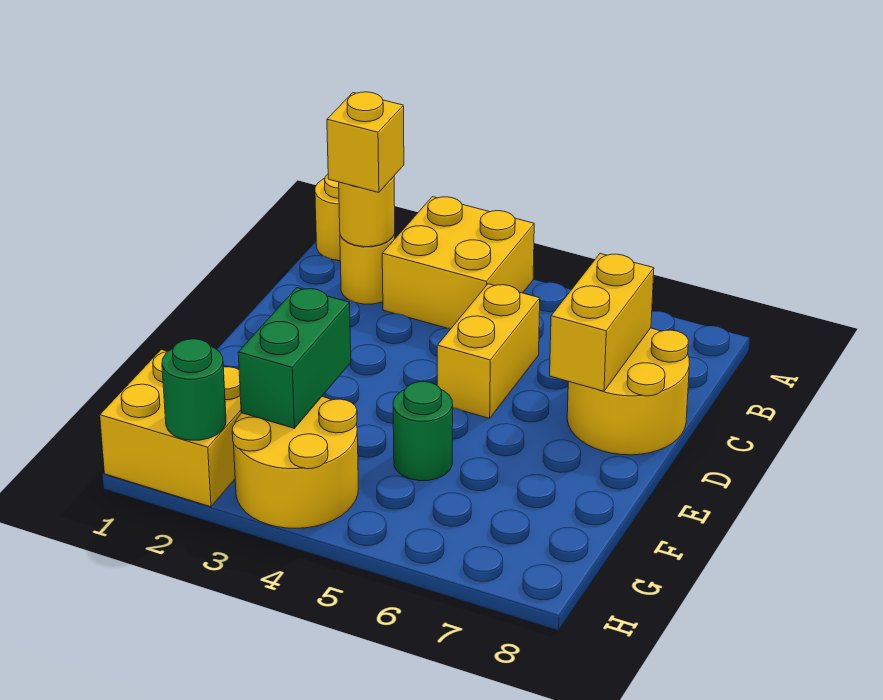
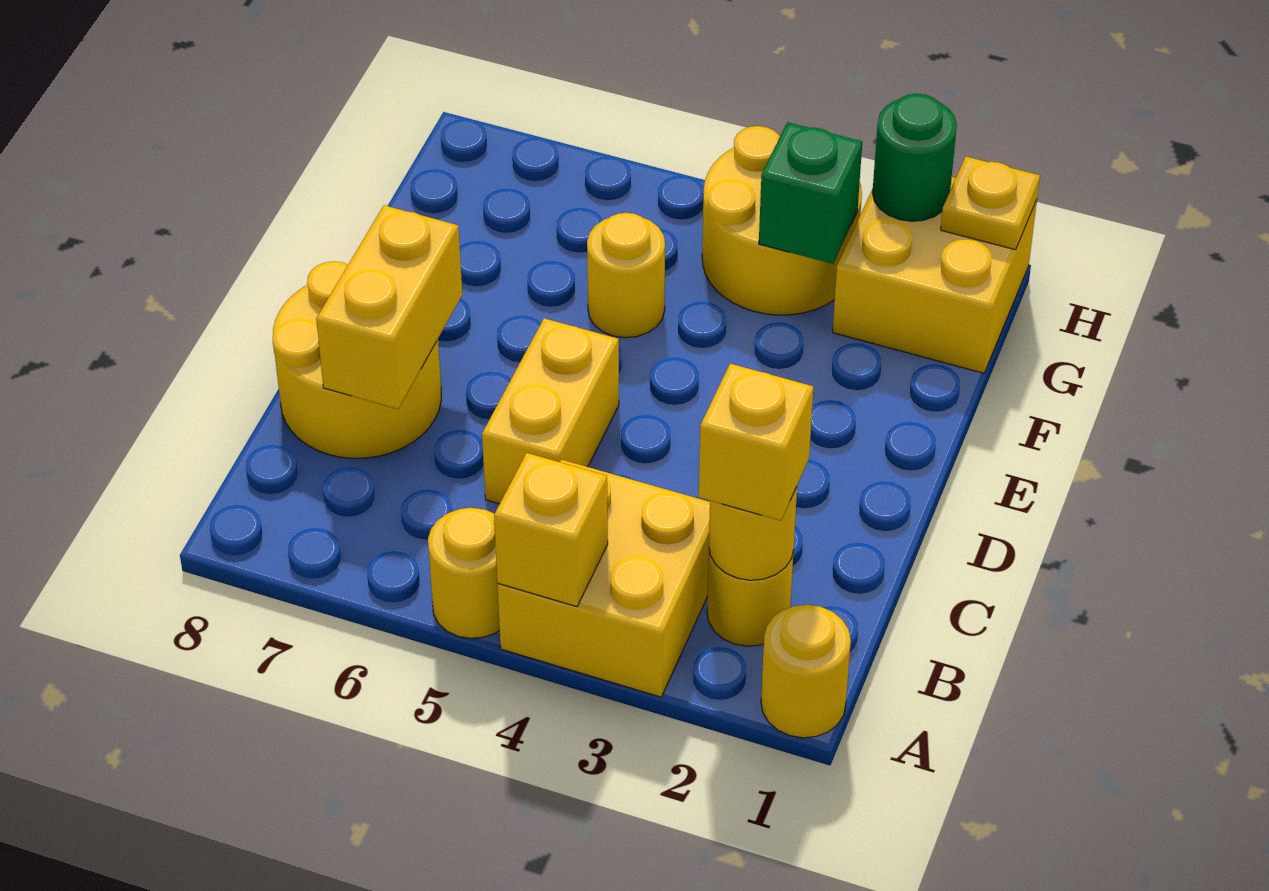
none -> yellow 1x1 brick [494,453,608,607]
none -> yellow 1x1 round brick [428,508,500,638]
green 1x2 brick [238,288,351,428] -> green 1x1 brick [759,122,862,264]
green 1x1 round brick [393,382,453,481] -> yellow 1x1 round brick [587,213,665,338]
none -> yellow 1x1 plate [941,157,1040,250]

